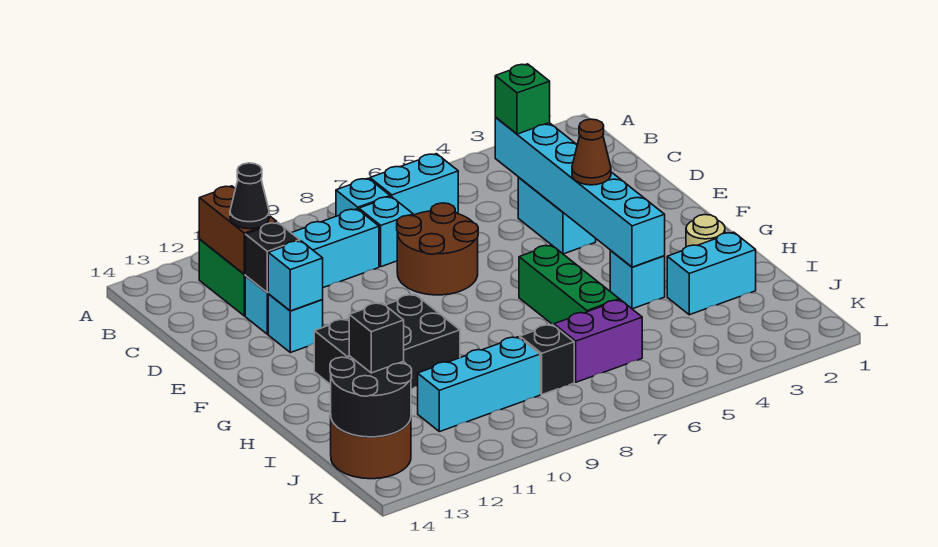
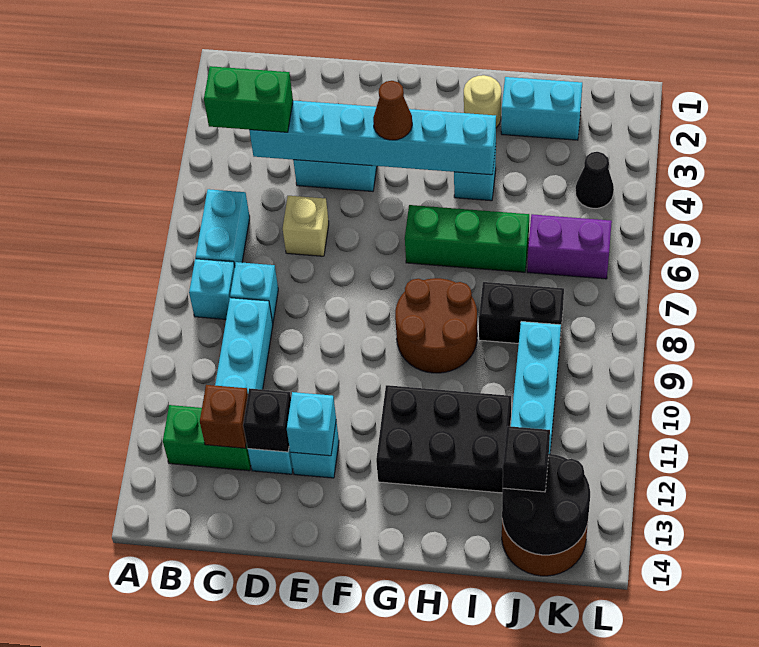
brown 1x2 brick [199,186,277,274] -> brown 1x1 brick [200,385,248,448]
green 1x1 brick [495,64,550,134] -> green 1x2 brick [204,66,293,132]
black 1x1 cone [230,163,269,229] -> black 1x1 cone moved to [575,152,614,208]
none -> tan 1x1 brick [283,196,329,256]
brown 2x2 round brick [397,203,478,295] -> brown 2x2 round brick moved to [395,278,477,373]
black 2x3 brick [314,294,460,389] -> black 2x3 brick turned to [376,385,511,493]
cyan 1x2 brick [667,232,756,315] -> cyan 1x2 brick turned to [501,77,582,140]
purple 1x2 brick [554,300,642,382] -> purple 1x2 brick turned to [527,214,612,279]
black 1x1 brick [520,325,574,395] -> black 1x2 brick [479,282,564,344]

